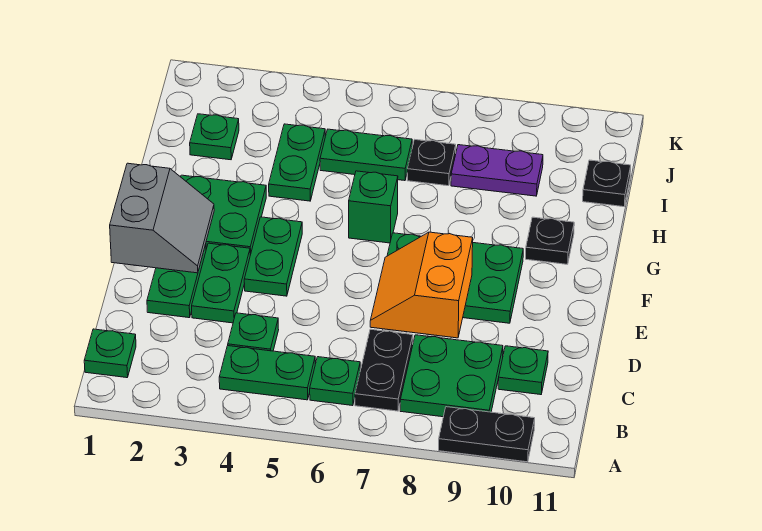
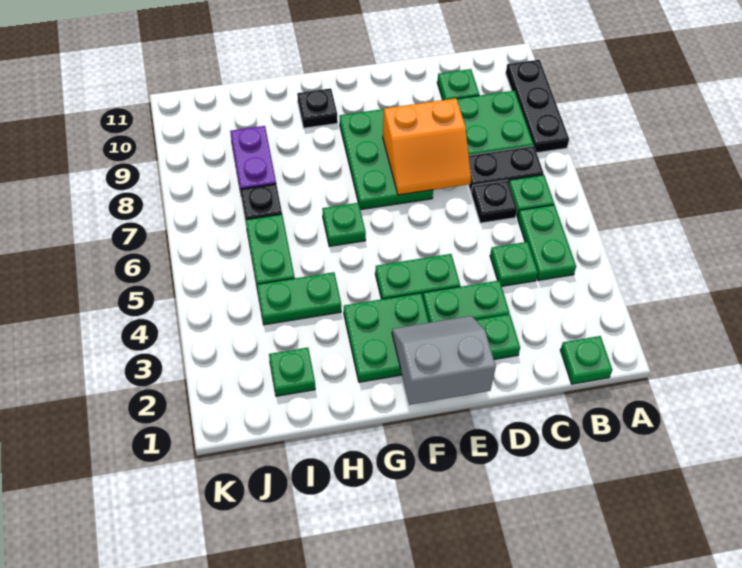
black 1x2 plate [439,407,535,462] -> black 1x3 plate [506,60,569,153]
green 1x1 brick [349,171,398,243] -> green 1x1 plate [322,203,366,246]
black 1x1 plate [583,160,631,207] -> black 1x1 plate moved to [471,180,517,223]

